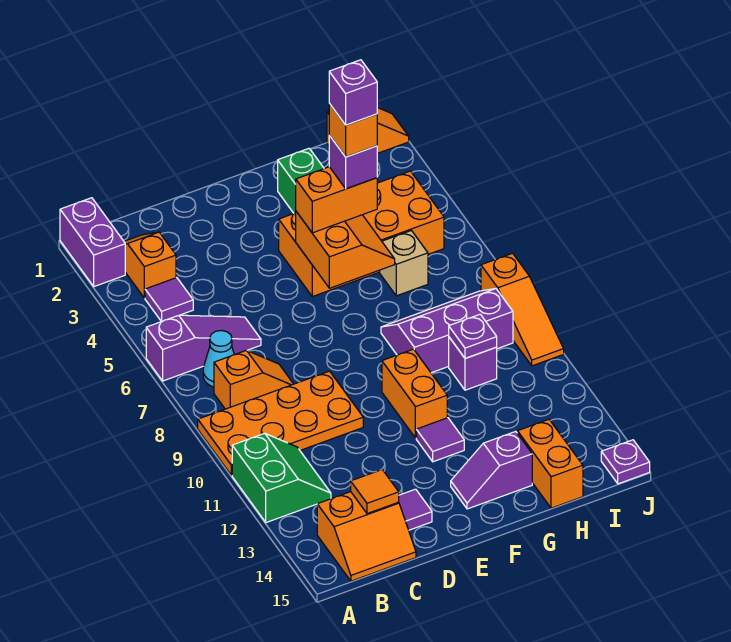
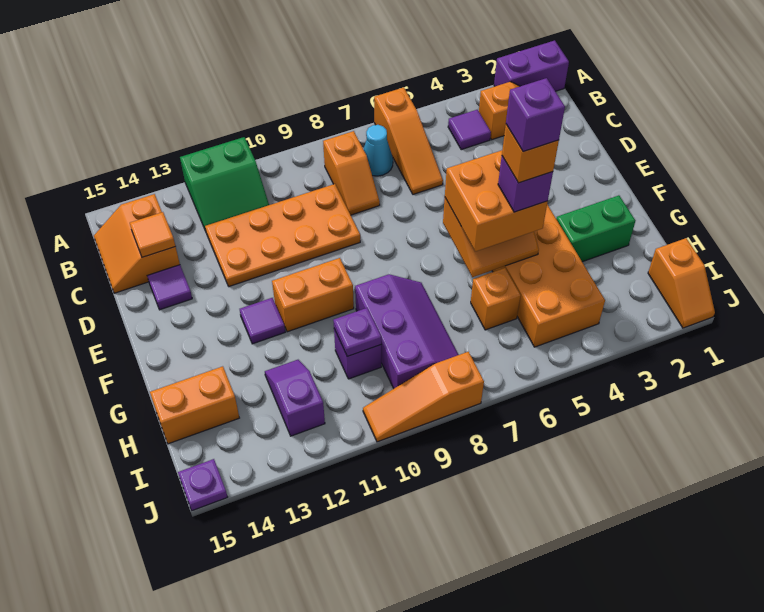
purple 1x3 slope [146,315,261,381] -> orange 1x3 slope [374,87,443,194]
orange 2x4 plate [198,371,363,475] -> orange 2x4 plate turned to [205,184,360,286]
orange 1x2 brick [296,167,377,233] -> orange 2x2 brick [445,150,548,251]
purple 1x2 slope [451,431,532,509] -> purple 1x2 slope moved to [265,360,325,436]
tan 1x1 brick [380,231,428,296] -> orange 1x1 brick [471,268,521,330]

